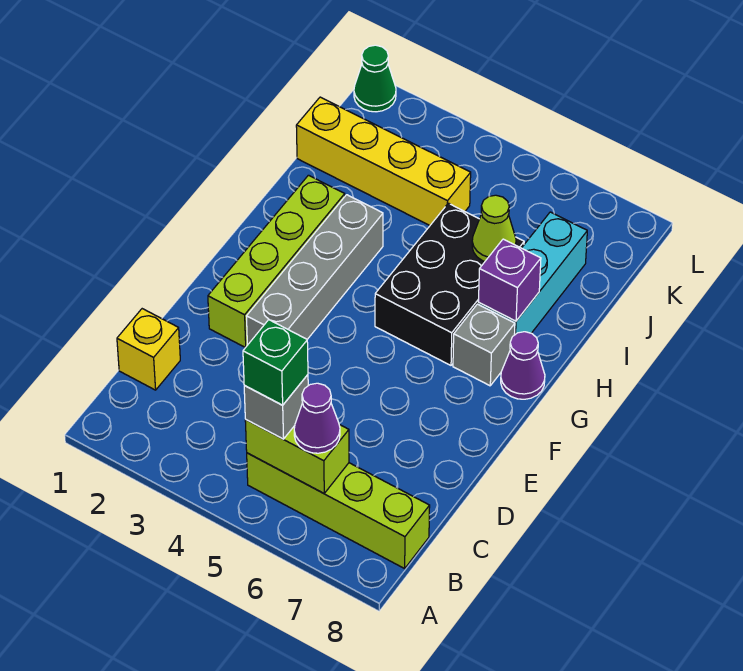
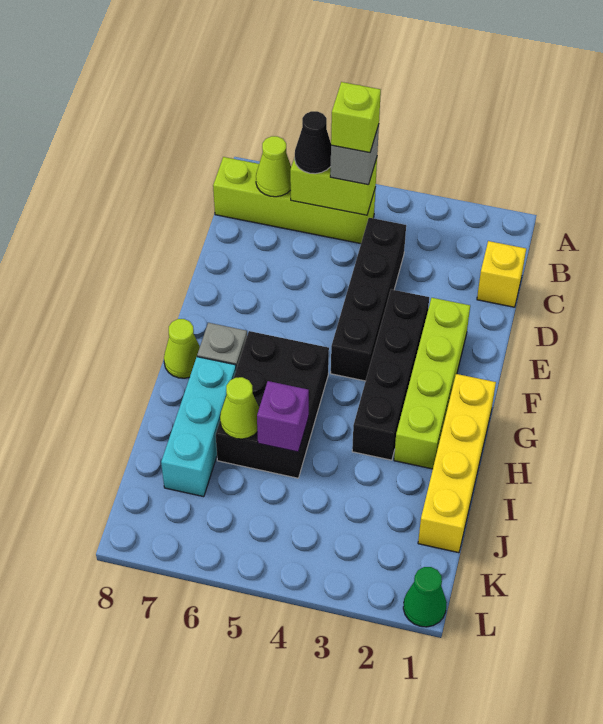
green 1x1 brick [243,320,308,405] -> lime 1x1 brick [331,82,381,153]
purple 1x1 cone [294,383,340,453] -> black 1x1 cone [295,111,331,174]
none -> lime 1x1 cone [256,136,291,197]
none -> black 1x4 brick [331,218,406,381]
grey 1x4 brick [247,195,383,345] -> black 1x4 brick [352,289,429,460]
purple 1x1 cone [501,332,545,399] -> lime 1x1 cone [164,319,200,378]
purple 1x1 brick [478,239,541,321] -> purple 1x1 brick moved to [257,381,309,452]
yellow 1x4 brick [296,97,471,225] -> yellow 1x4 brick turned to [418,374,496,553]

